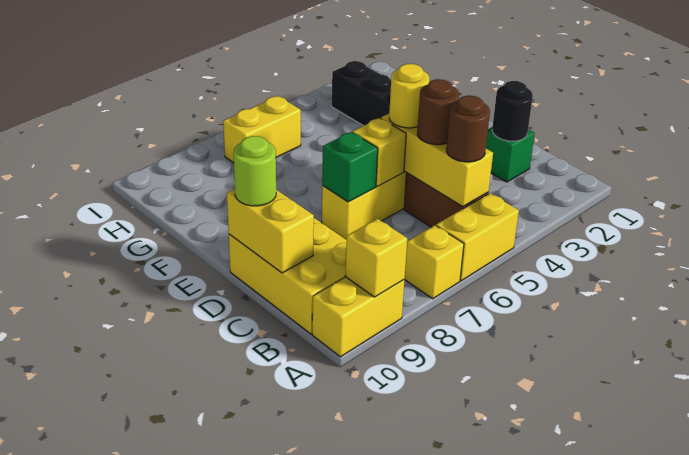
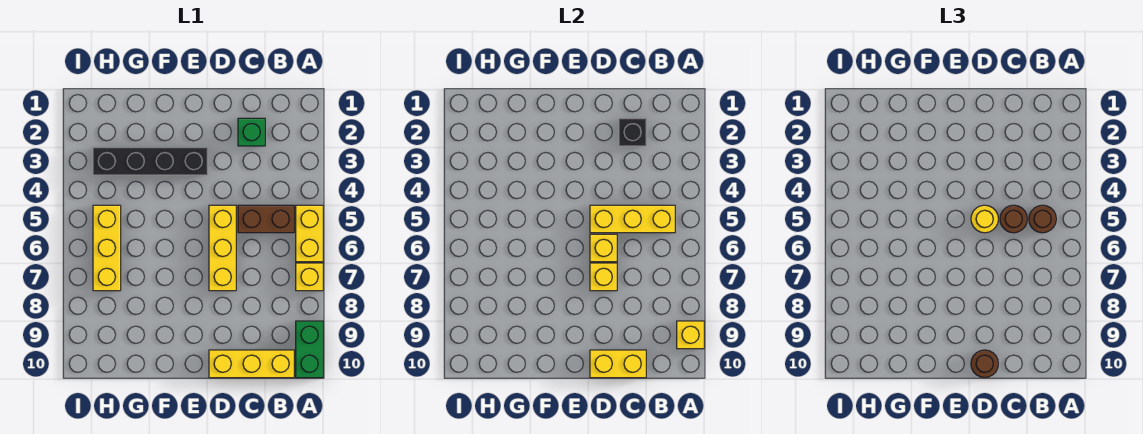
yellow 1x2 brick [312,277,404,357] -> green 1x2 brick [296,321,323,378]
yellow 2x3 brick [229,218,347,334] -> yellow 1x3 brick [209,350,294,378]
black 1x1 round brick [492,81,533,141] -> black 1x1 brick [619,118,646,146]
green 1x1 brick [322,132,378,202] -> yellow 1x1 brick [590,263,617,291]
lime 1x1 round brick [233,136,276,206] -> brown 1x1 round brick [971,350,998,378]
yellow 1x2 brick [223,96,301,163] -> yellow 1x3 brick [93,205,121,291]

